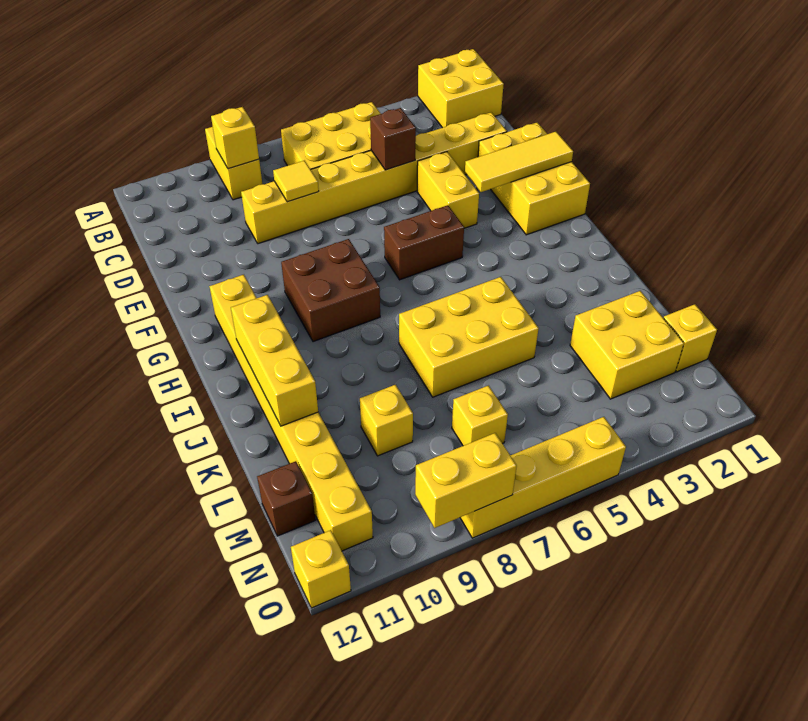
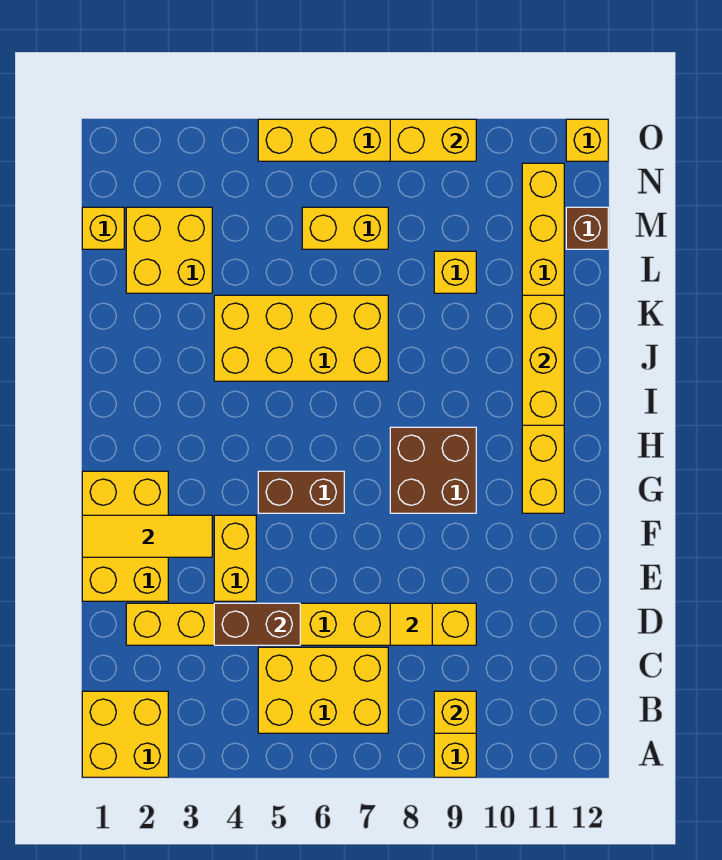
brown 1x1 brick [370,108,416,170] -> brown 1x2 brick [214,603,300,645]
yellow 2x3 brick [399,277,539,397] -> yellow 2x4 brick [214,295,388,381]
yellow 1x1 brick [452,386,508,446] -> yellow 1x2 brick [302,207,388,249]

